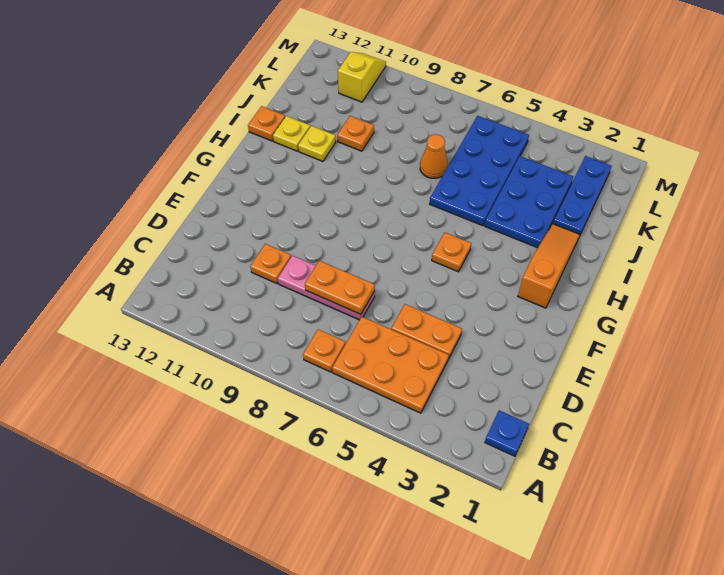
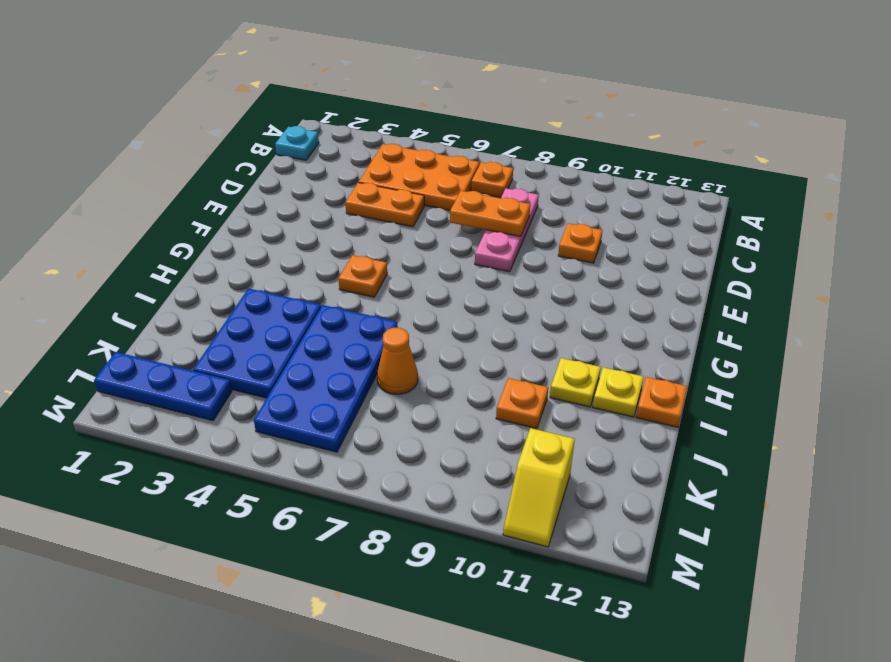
blue 1x1 plate [485,411,529,456] -> cyan 1x1 plate [275,126,319,160]
pink 1x3 plate [278,256,375,320] -> pink 1x3 plate turned to [475,188,539,272]
orange 1x3 slope [518,224,580,308] -> none
blue 1x3 plate [553,156,612,234] -> blue 1x3 plate turned to [94,352,232,421]

